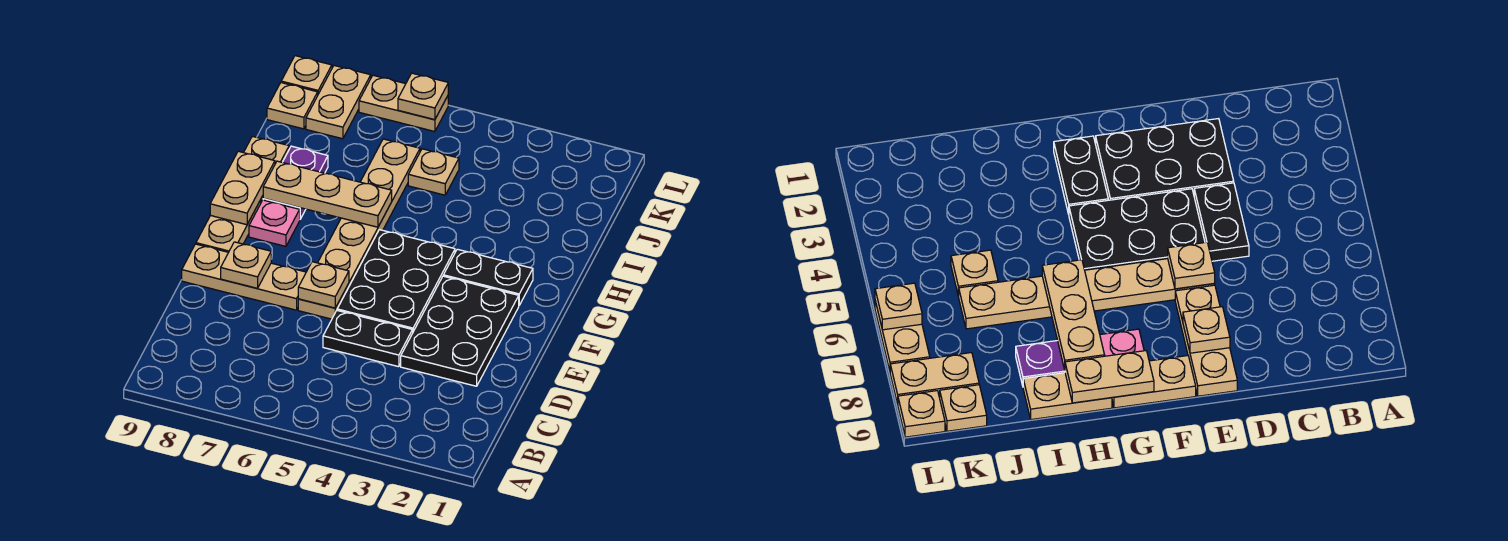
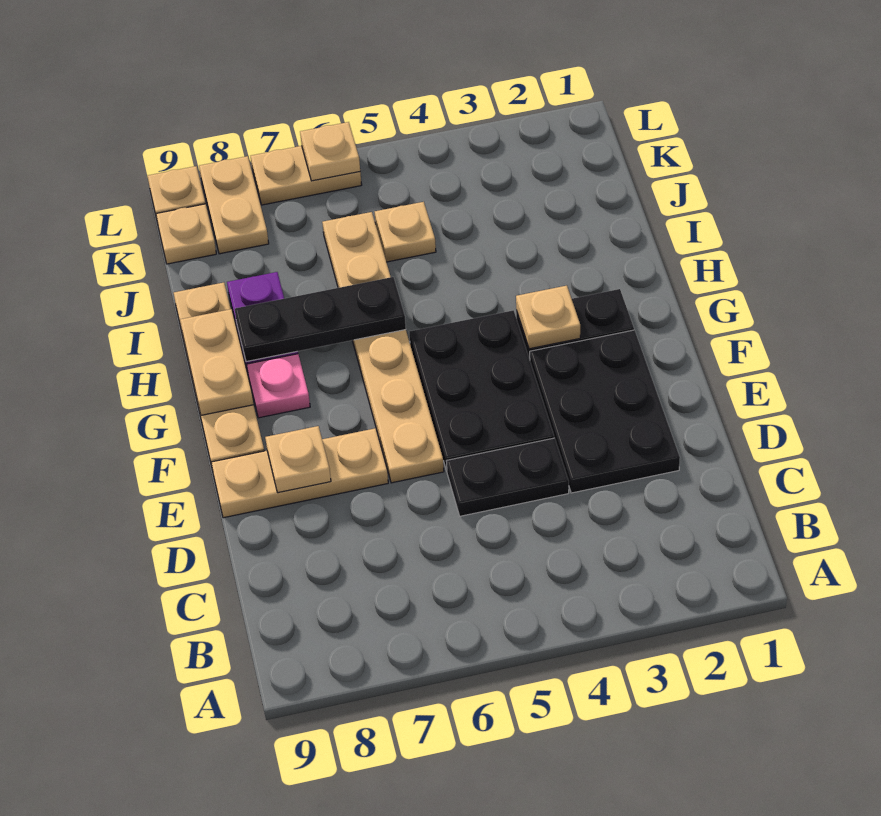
tan 1x1 plate [298,262,349,308] -> tan 1x1 plate moved to [516,286,580,349]
tan 1x3 plate [263,161,392,227] -> black 1x3 plate [235,277,406,362]

